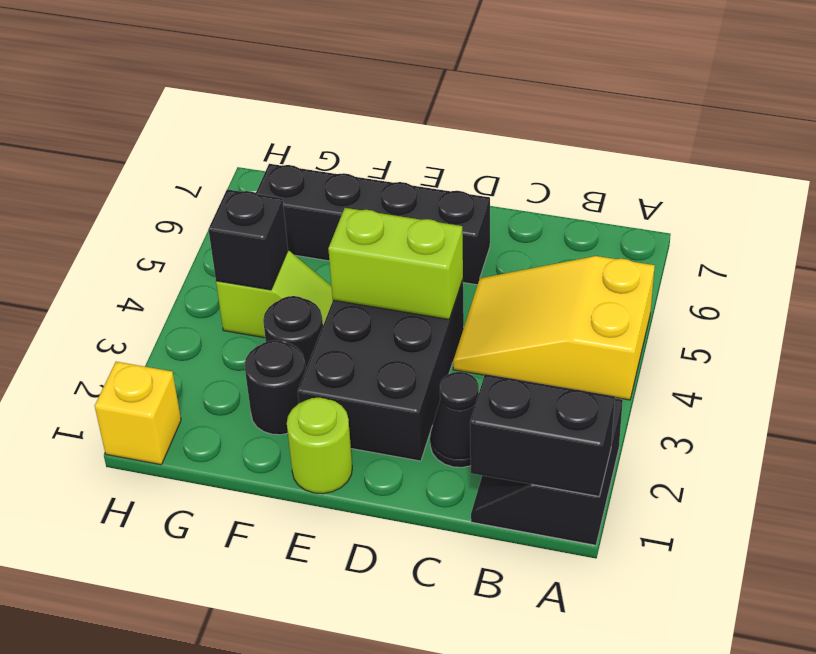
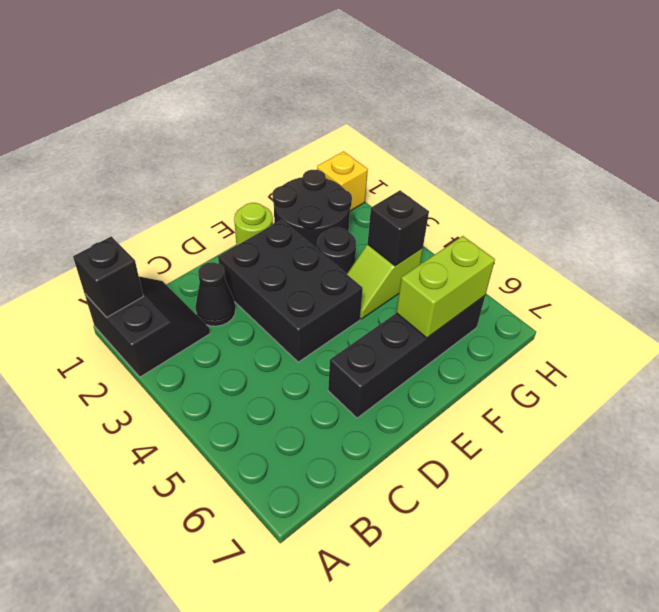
black 1x2 brick [470,374,615,497] -> black 1x1 brick [73,236,143,317]
yellow 2x3 slope [453,256,655,400] -> none
lime 1x2 brick [328,208,463,319] -> lime 1x2 brick moved to [396,236,495,338]
black 1x1 round brick [244,340,306,435] -> black 2x2 round brick [272,170,352,249]

